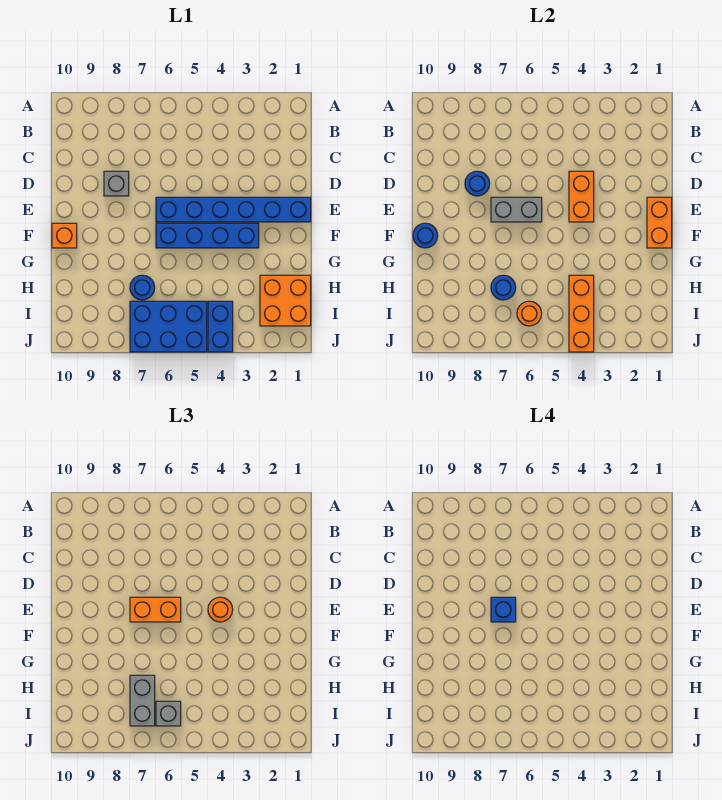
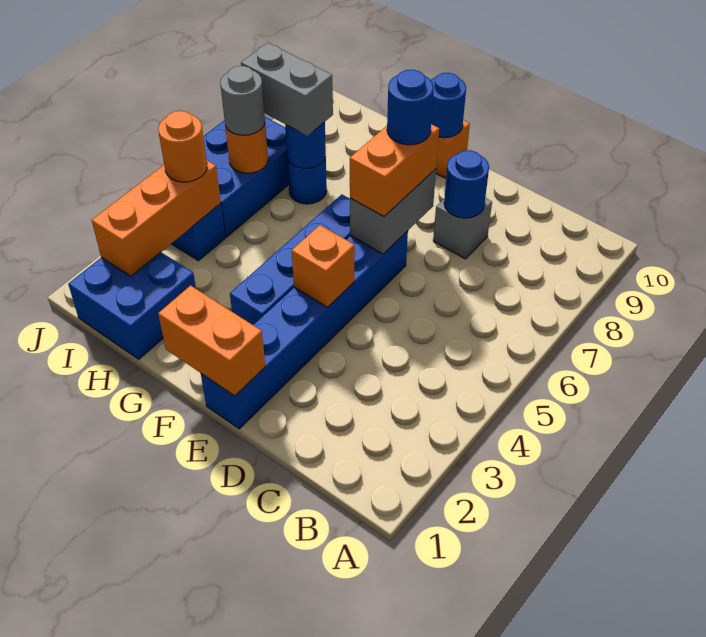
orange 1x2 brick [569,171,594,222] -> orange 1x1 brick [292,225,355,307]
orange 1x1 round brick [208,597,233,622] -> orange 1x1 round brick moved to [158,111,207,182]
blue 1x1 brick [491,597,516,622] -> blue 1x1 round brick [387,70,434,145]
orange 2x2 brick [260,275,311,326] -> blue 2x2 brick [68,252,196,359]
orange 1x3 brick [569,275,594,352] -> orange 1x3 brick turned to [92,161,221,276]
grey 1x1 brick [156,701,181,726] -> grey 1x1 round brick [220,66,265,135]

